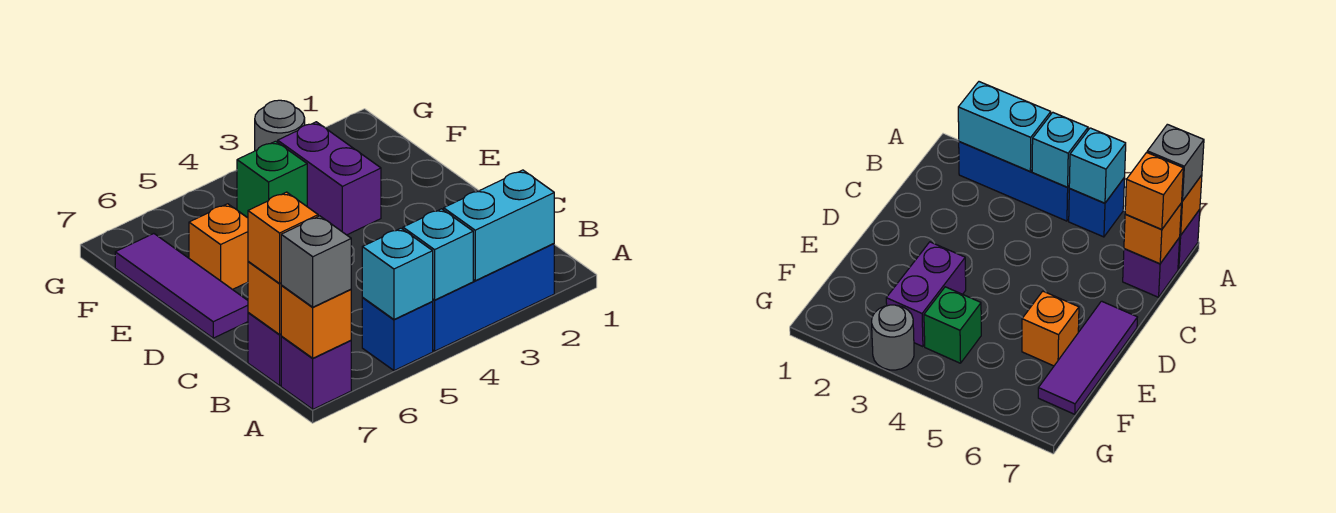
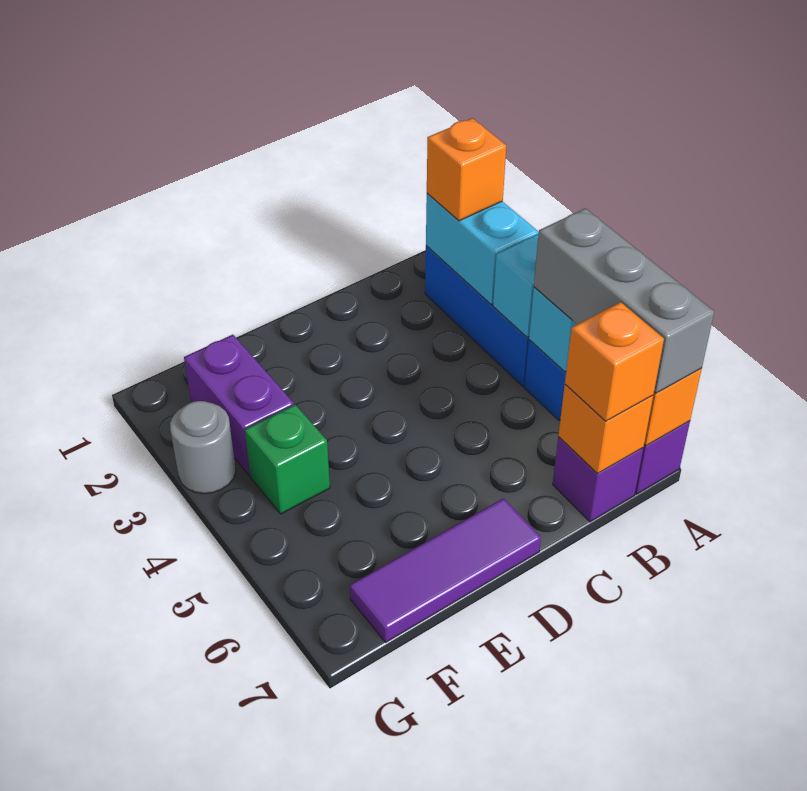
grey 1x1 brick [281,216,351,307] -> grey 1x3 brick [534,208,714,393]
purple 1x2 brick [278,122,381,235] -> purple 1x2 brick turned to [184,335,294,475]
orange 1x1 brick [189,204,248,290] -> orange 1x1 brick moved to [427,118,506,221]

